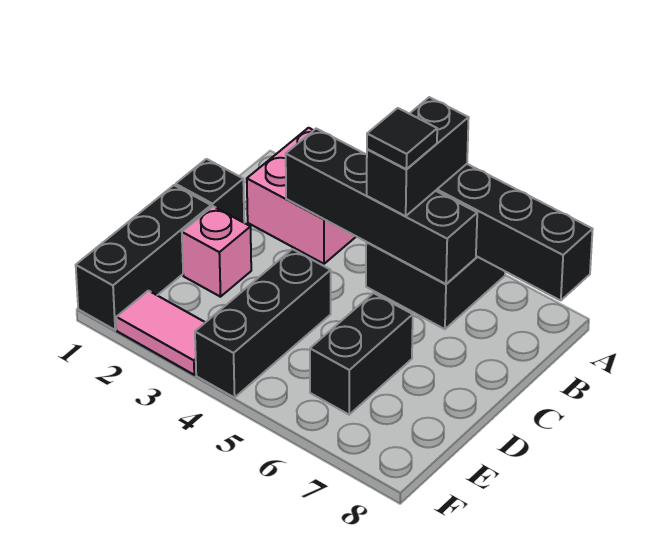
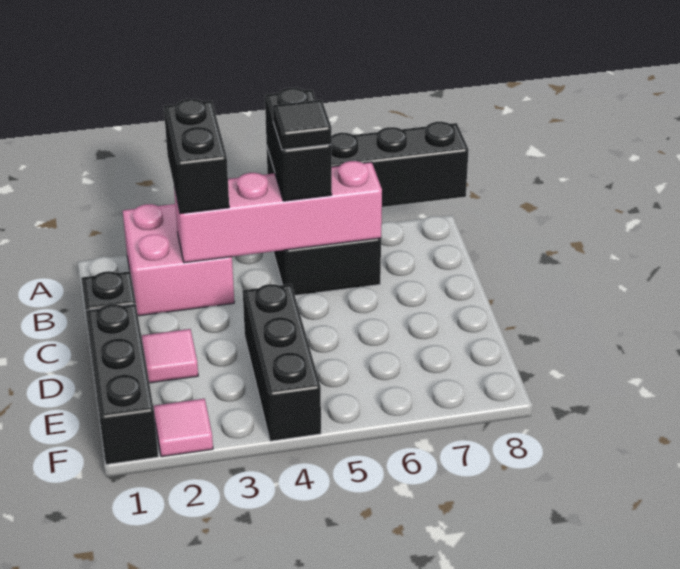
black 1x4 brick [286,129,477,284] -> pink 1x4 brick [174,161,382,263]
pink 1x1 brick [182,206,251,297] -> pink 1x1 tile [142,329,198,383]
black 1x2 brick [310,293,413,415] -> black 1x2 brick moved to [164,99,229,214]
pink 1x2 tile [116,291,205,375] -> pink 1x1 tile [154,399,213,457]

